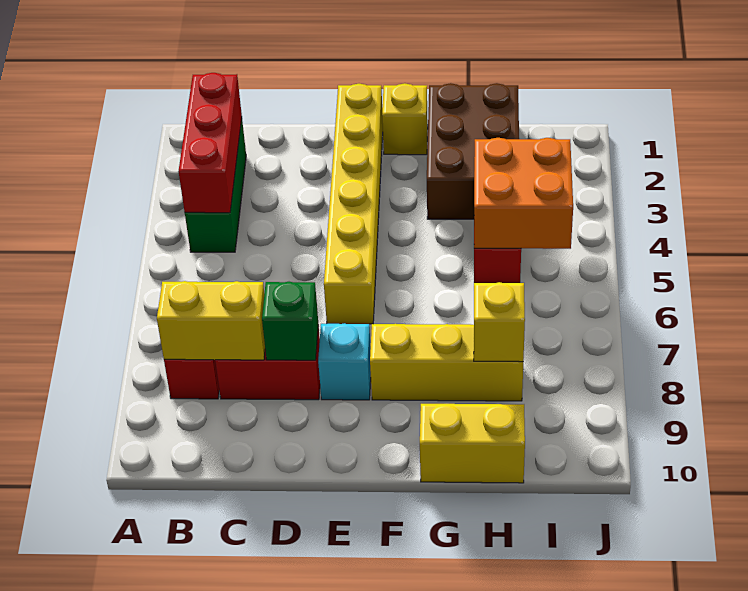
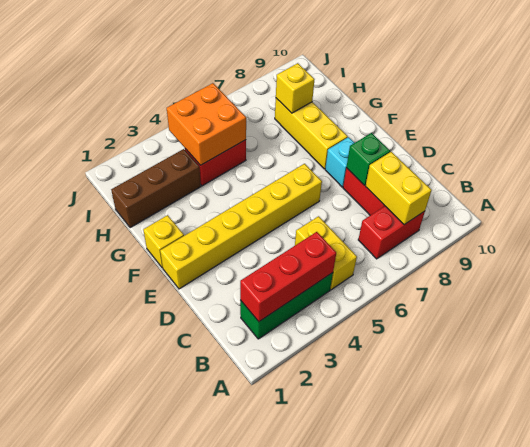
brown 2x3 brick [427,83,519,219] -> brown 1x3 brick [111,149,201,228]
yellow 1x2 brick [420,404,525,483] -> yellow 1x2 brick moved to [295,216,357,290]

